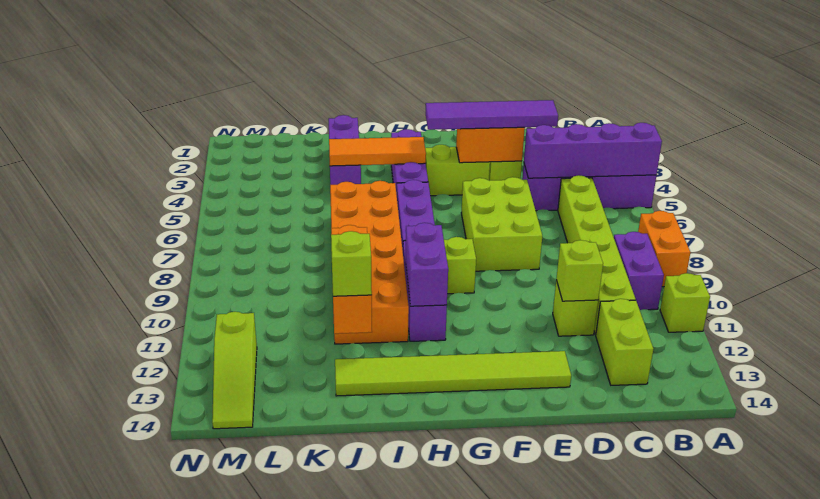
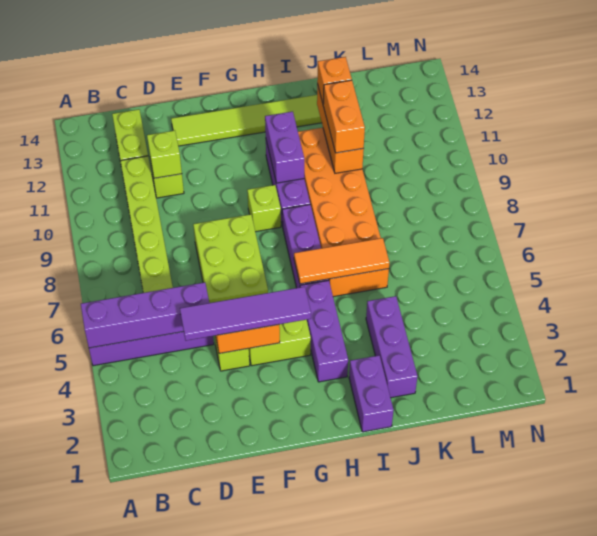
orange 1x2 brick [638,211,690,287] -> orange 1x2 brick moved to [323,80,365,153]
lime 1x1 brick [660,273,710,332] -> none
purple 1x2 brick [614,232,664,310] -> purple 1x2 brick moved to [349,355,394,432]
orange 1x3 tile [329,137,426,166] -> orange 1x3 tile moved to [294,238,389,284]
lime 1x1 brick [331,231,372,296] -> orange 1x1 brick [317,57,352,104]
lime 1x3 slope [212,312,257,429] -> none

